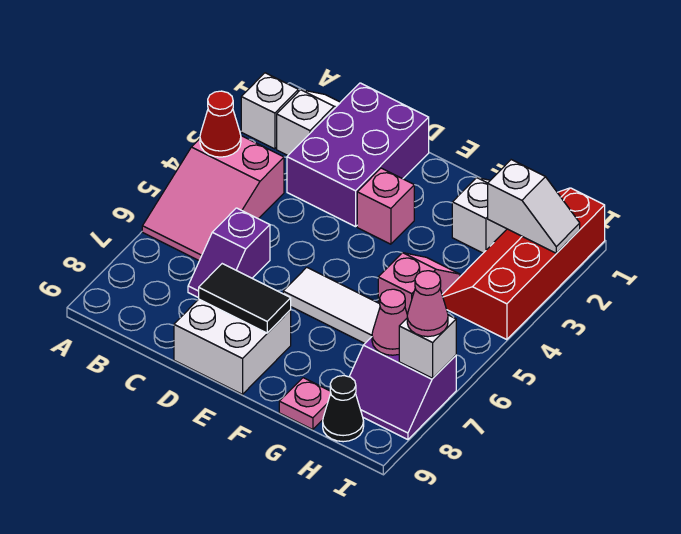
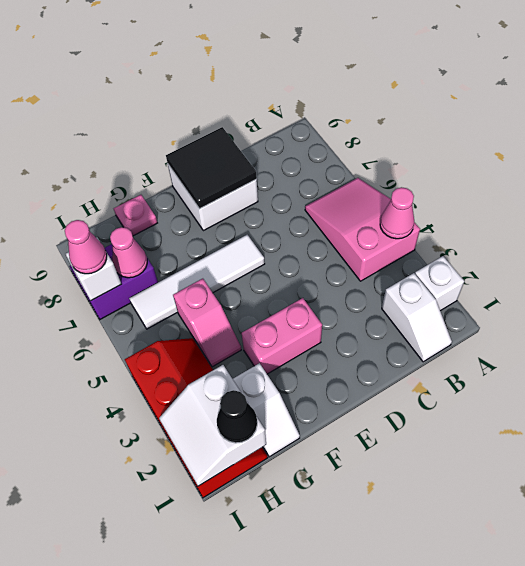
red 1x1 cone [200,91,241,157] -> pink 1x1 cone [380,187,414,239]
purple 2x3 brick [287,83,429,227] -> none
purple 1x2 slope [188,208,270,298] -> none
black 1x2 tile [199,264,291,333] -> black 2x2 tile [166,127,257,209]
pink 1x1 brick [357,168,414,244] -> pink 1x2 brick [242,298,322,374]
white 1x2 slope [488,160,580,253] -> white 2x2 slope [159,365,266,486]
black 1x1 cone [323,376,364,442] -> black 1x1 cone moved to [217,390,257,443]

